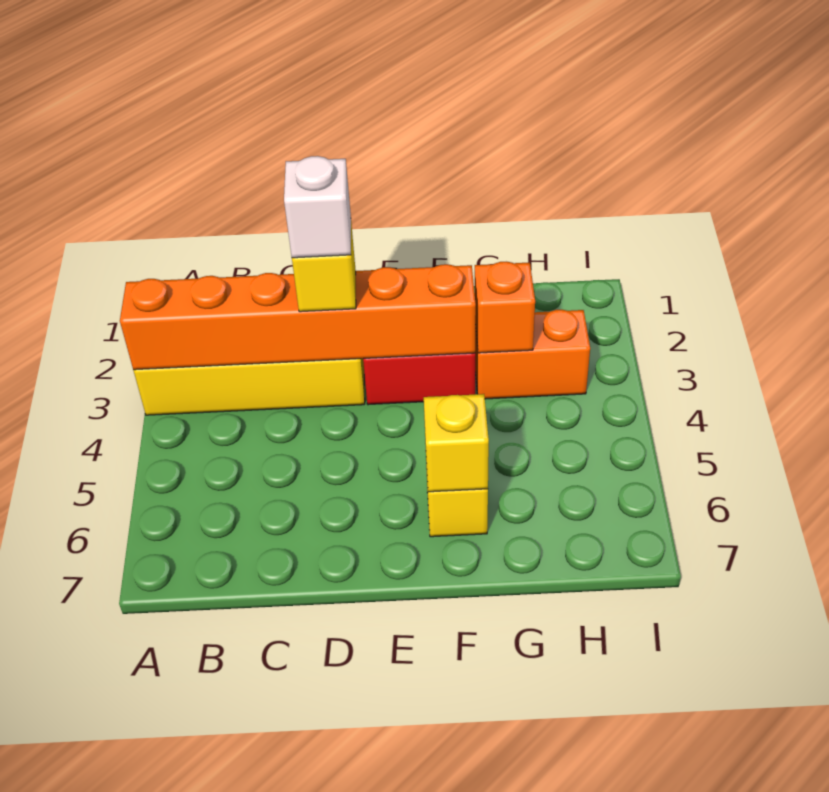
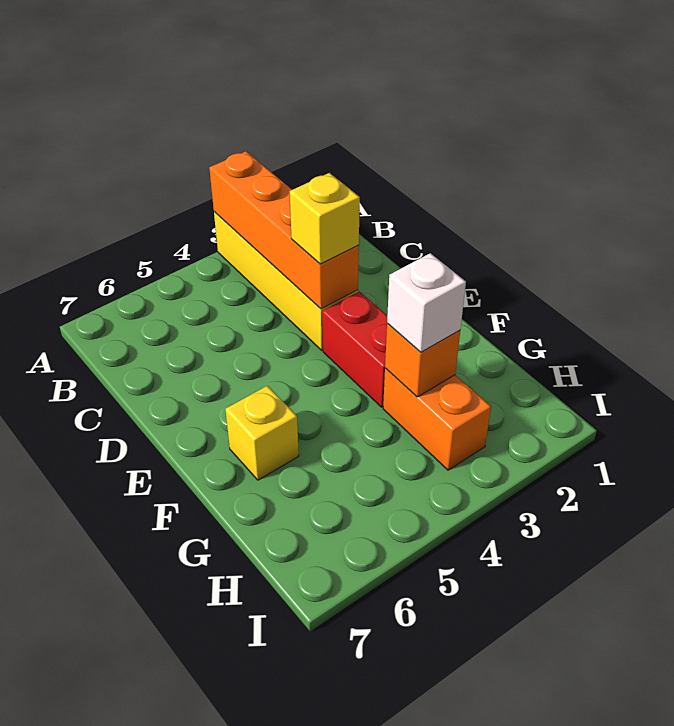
orange 1x6 brick [120,264,476,370] -> orange 1x4 brick [209,151,359,309]
white 1x1 brick [284,156,351,258] -> white 1x1 brick moved to [387,253,466,352]
yellow 1x1 brick [424,394,489,492] -> none

